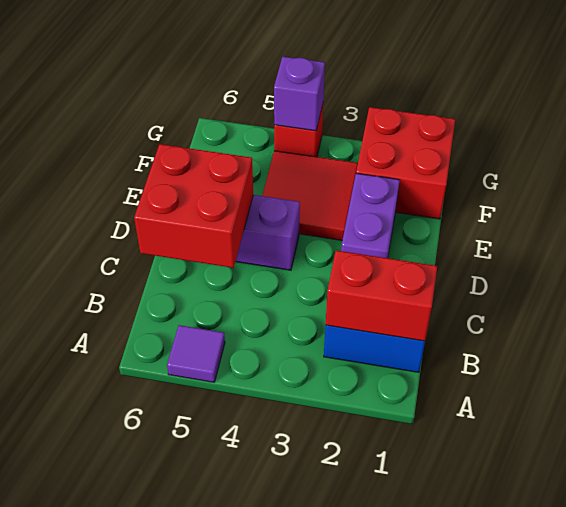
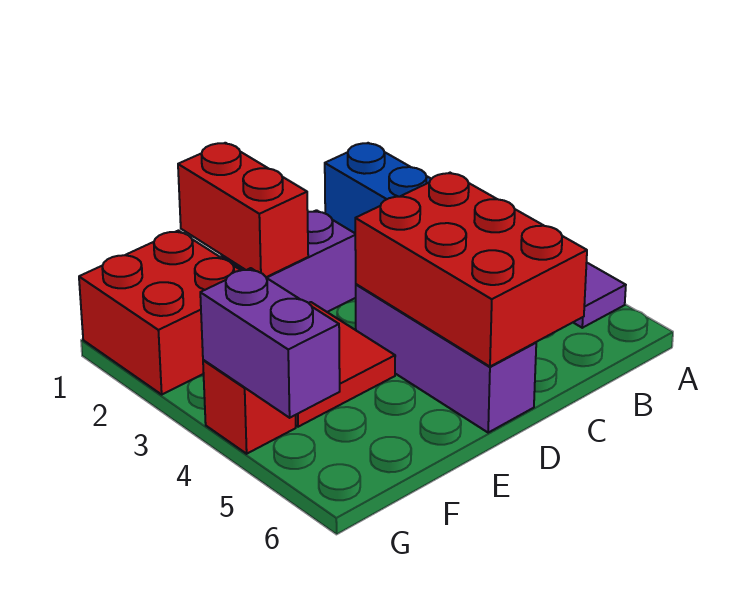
red 1x2 brick [326,250,437,341] -> red 1x2 brick moved to [178,143,308,277]
red 2x2 brick [134,144,253,268] -> red 2x3 brick [355,173,587,367]
purple 1x1 brick [274,56,325,131] -> purple 1x2 brick [200,268,340,418]

